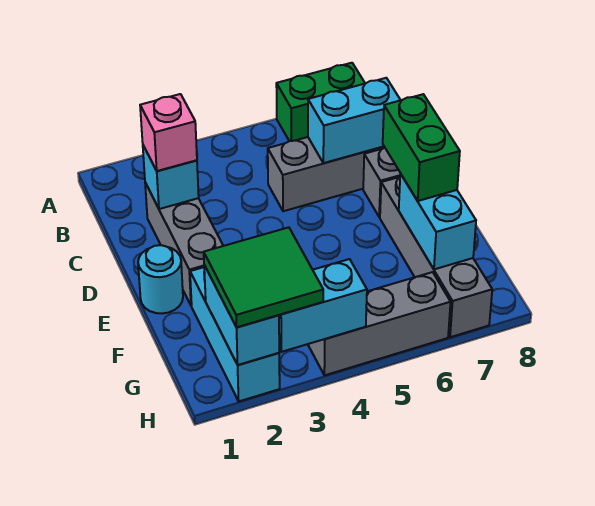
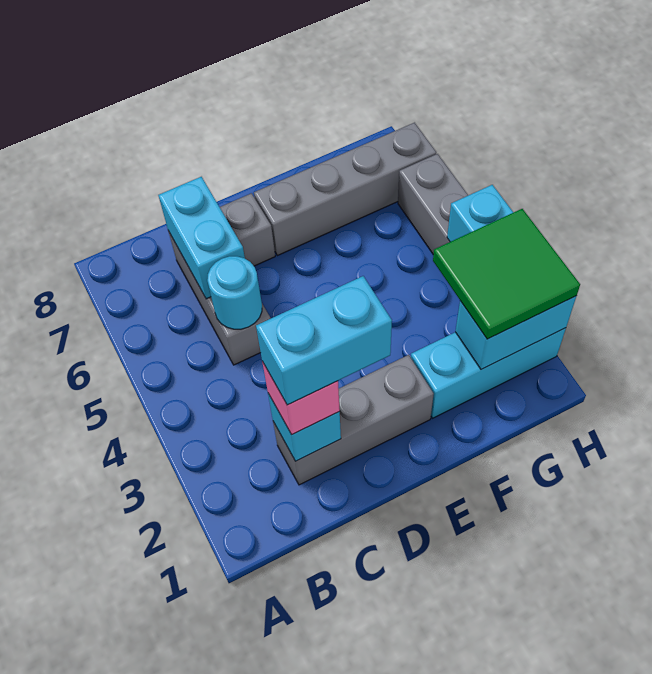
green 1x2 brick [276,63,365,141] -> none
cyan 1x1 round brick [138,245,183,314] -> cyan 1x1 round brick moved to [207,256,262,329]
green 1x2 brick [383,94,460,201] -> none
cyan 1x2 brick [399,174,476,269] -> cyan 1x2 brick moved to [256,276,392,405]

